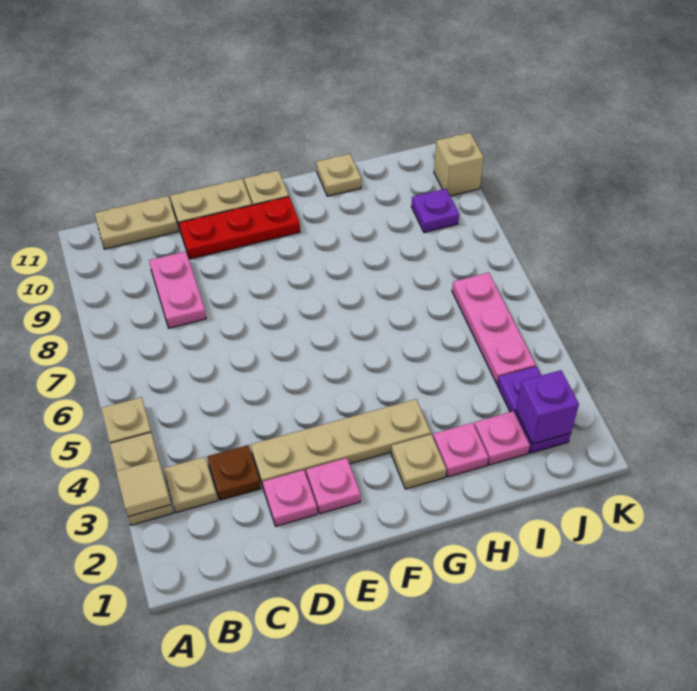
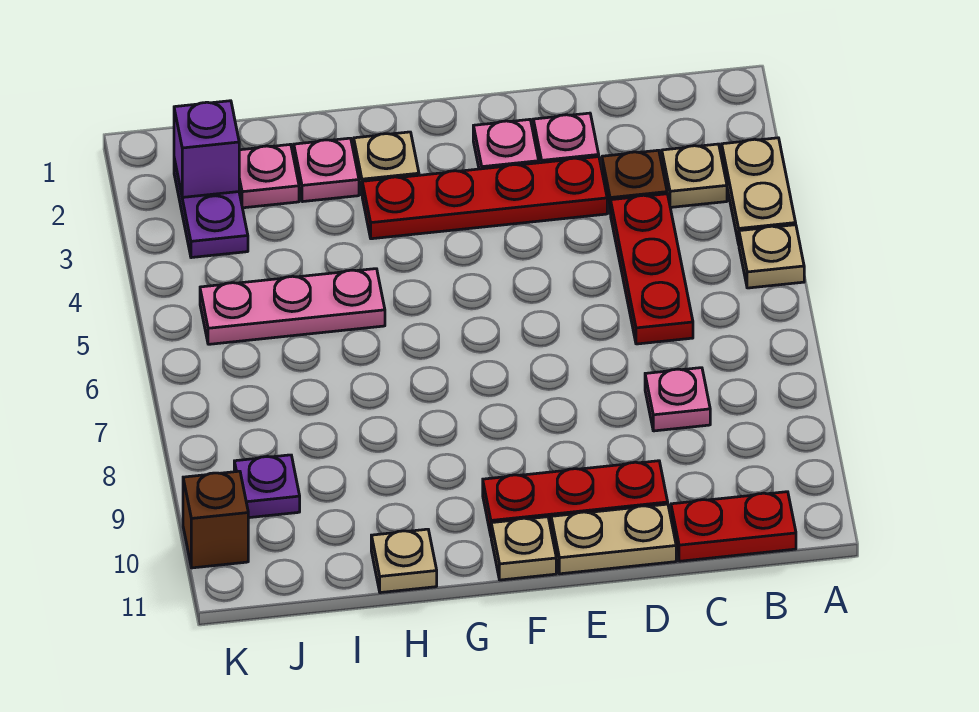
tan 1x1 tile [116,460,171,517] -> none
tan 1x2 plate [95,196,178,249] -> red 1x2 plate [671,492,796,561]
none -> red 1x3 plate [611,194,693,344]
pink 1x2 plate [149,251,206,328] -> pink 1x1 plate [645,368,710,431]
tan 1x4 plate [251,399,431,486] -> red 1x4 plate [362,157,607,239]
pink 1x3 plate [452,272,536,384] -> pink 1x3 plate turned to [200,269,385,344]
tan 1x1 brick [434,133,484,196] -> brown 1x1 brick [183,471,248,568]

